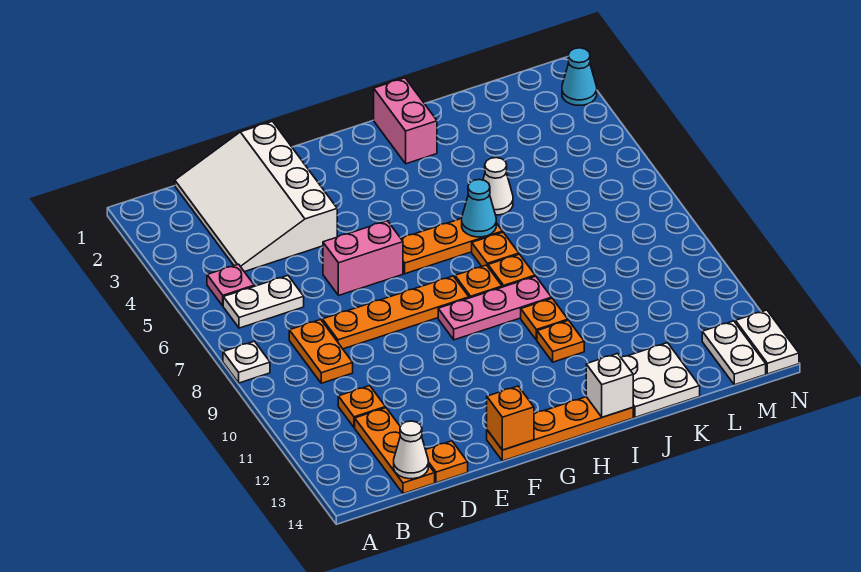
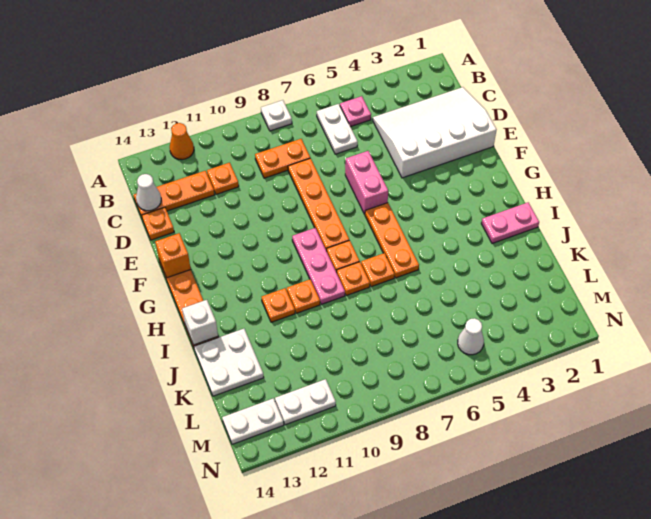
none -> orange 1x1 cone [170,123,194,160]
pink 1x2 brick [374,78,437,164] -> pink 1x2 plate [481,202,539,243]
cyan 1x1 cone [462,179,496,237] -> none
white 1x1 cone [483,158,513,215] -> white 1x1 cone moved to [458,318,484,355]
cyan 1x1 cone [562,48,597,105] -> none
white 1x2 plate [736,310,799,374] -> white 1x2 plate moved to [275,379,336,425]

